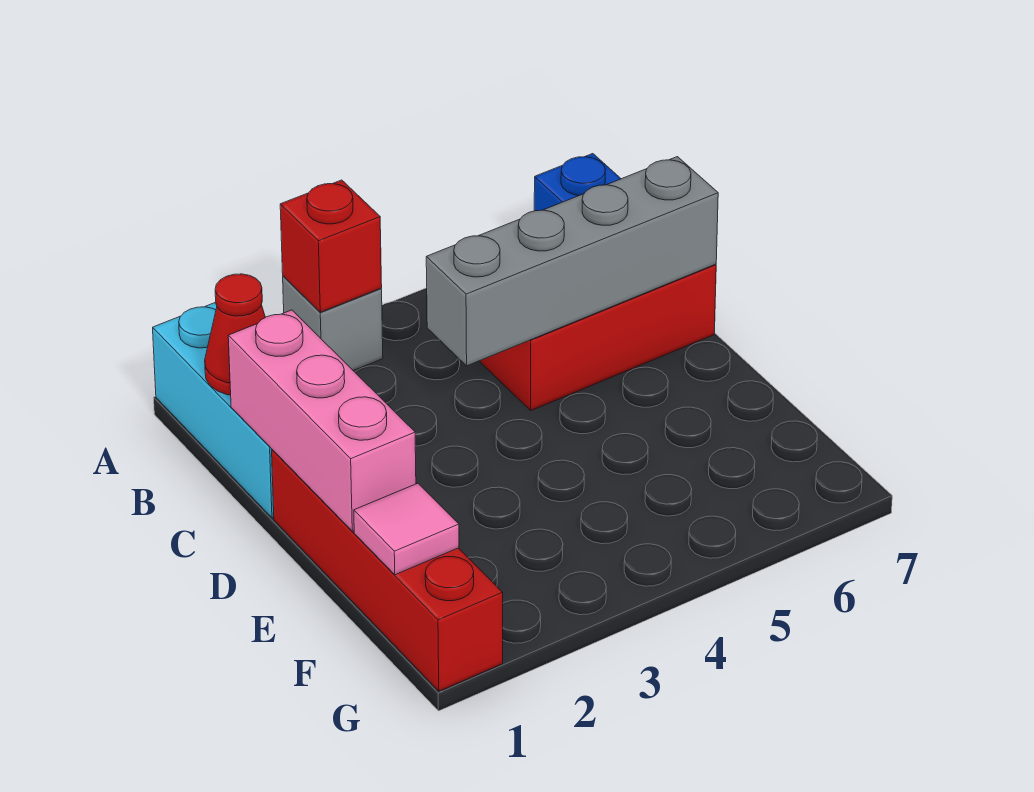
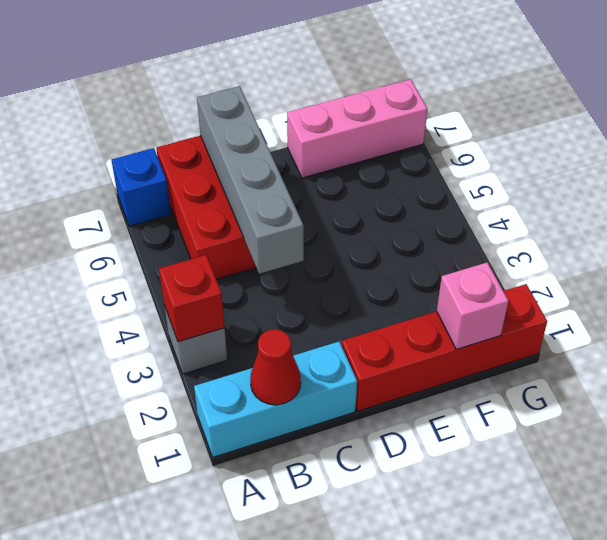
pink 1x3 brick [228,310,416,531] -> pink 1x3 brick moved to [287,79,427,178]
pink 1x1 tile [354,483,459,575] -> pink 1x1 brick [437,263,509,349]

